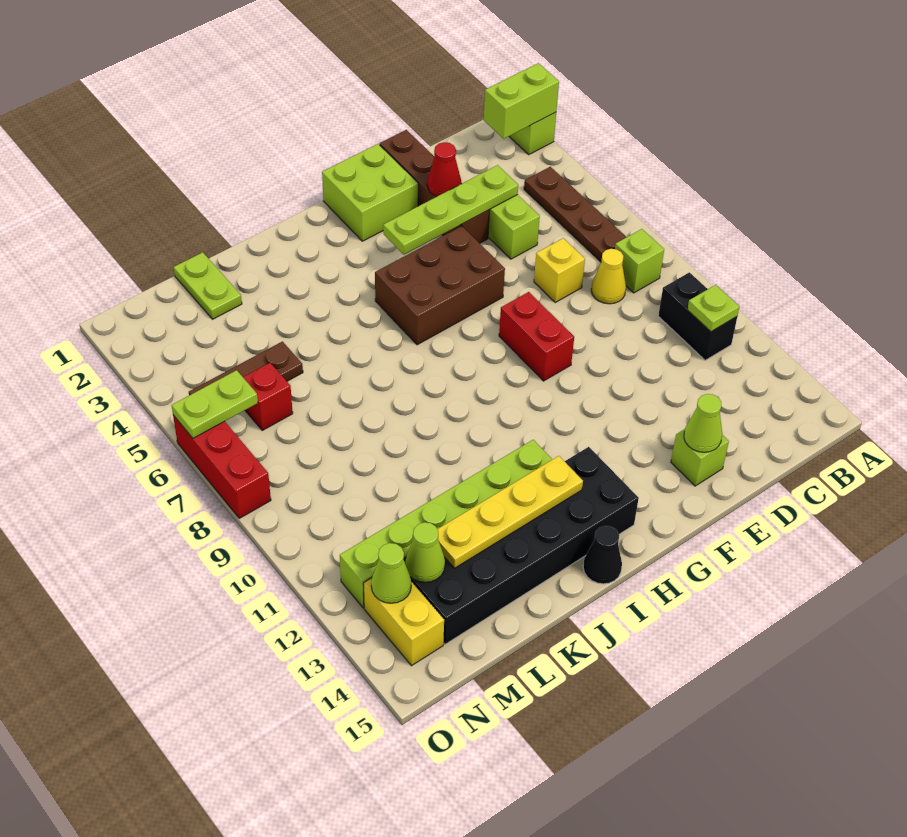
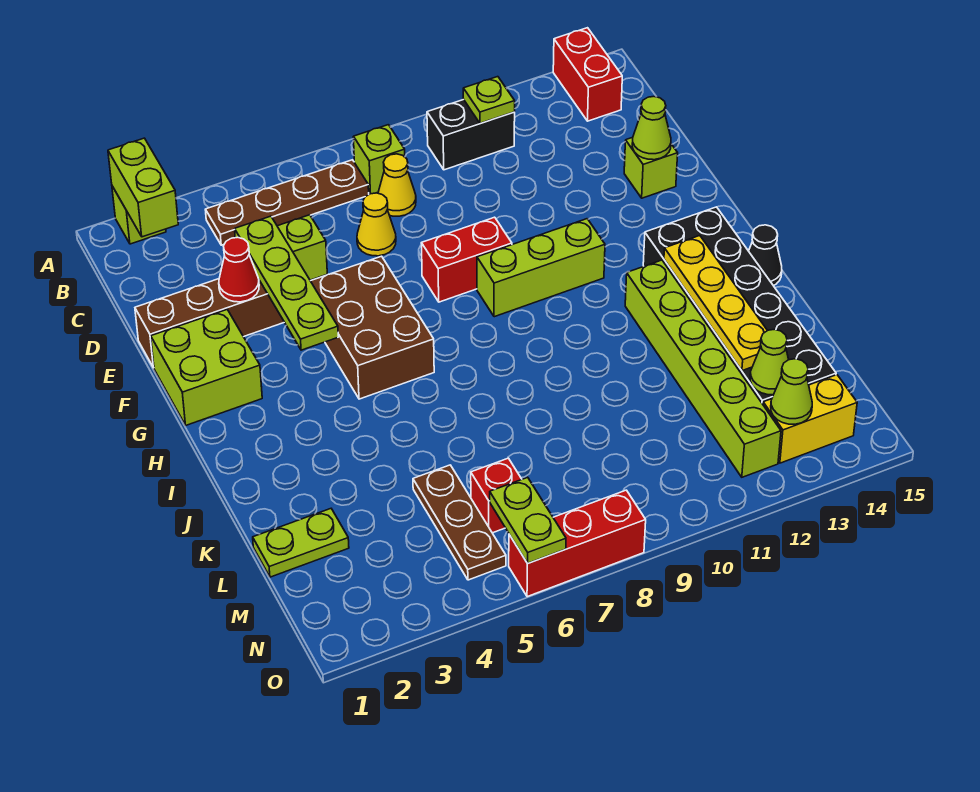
none -> red 1x2 brick [553,28,622,121]
yellow 1x1 brick [534,238,585,302] -> yellow 1x1 cone [357,193,396,256]
none -> lime 1x3 brick [477,219,605,317]

